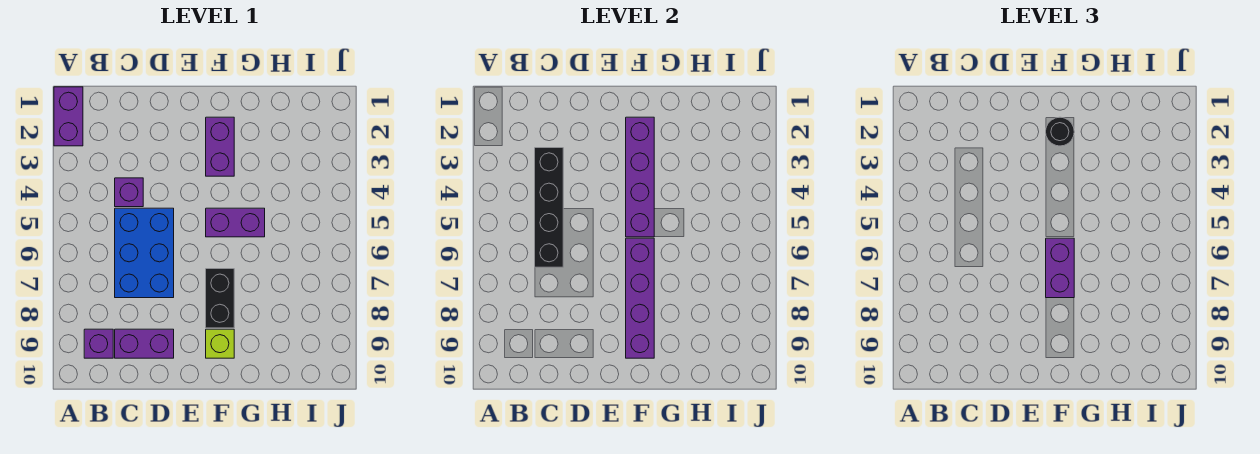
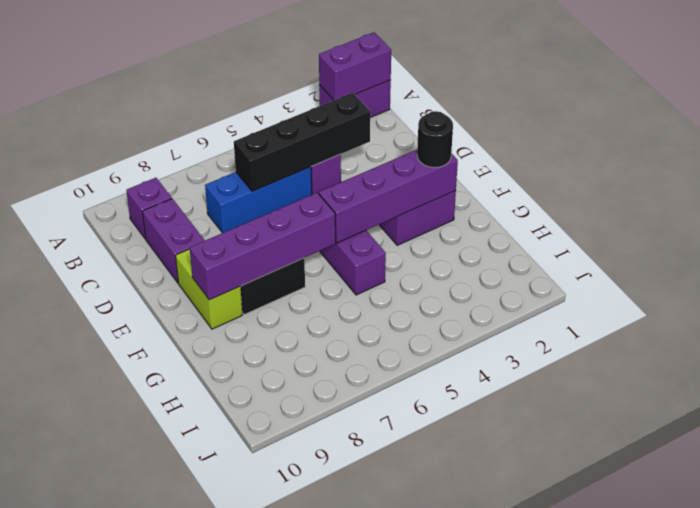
blue 2x3 brick [115,208,174,298] -> blue 1x3 brick [205,167,312,233]
purple 1x2 brick [1046,238,1074,298] -> purple 1x2 brick moved to [319,32,391,100]
lime 1x1 brick [206,329,234,358] -> lime 1x2 brick [175,249,242,329]

